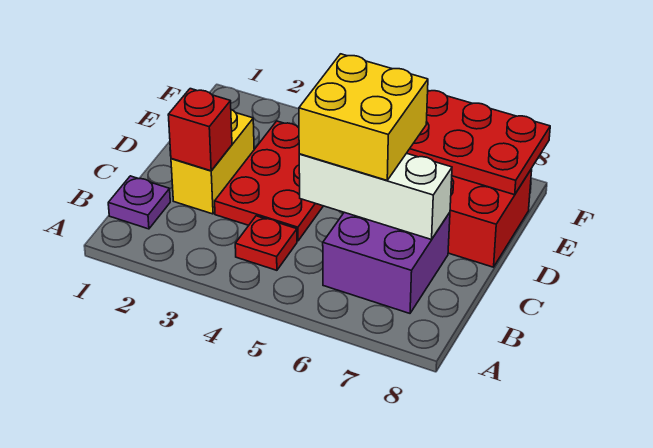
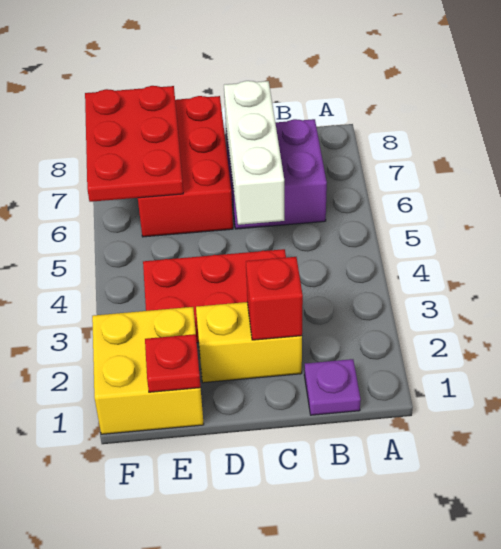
red 1x1 plate [235,216,297,270] -> red 1x1 plate moved to [145,334,201,392]
yellow 2x2 brick [299,54,428,180] -> yellow 2x2 brick moved to [92,307,204,434]

